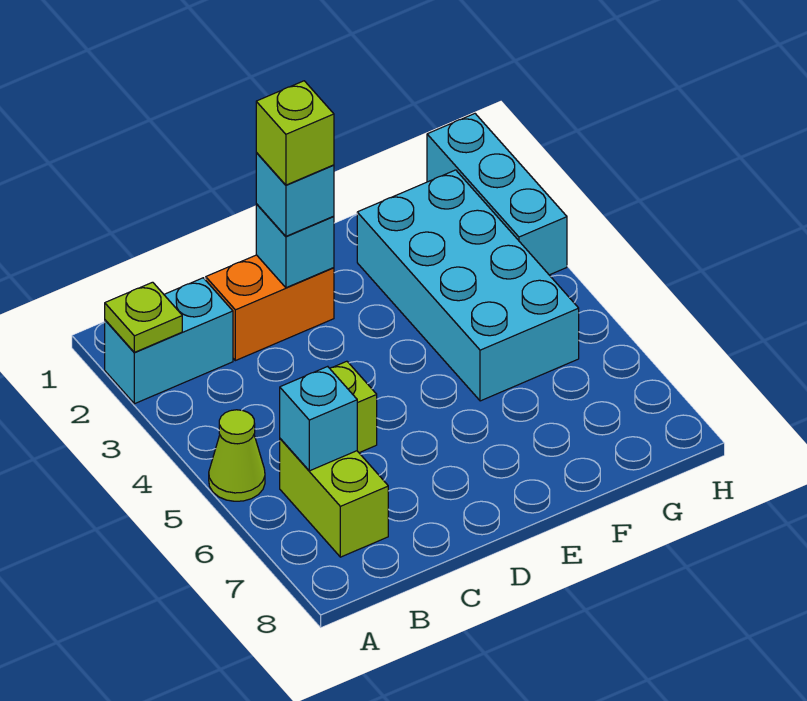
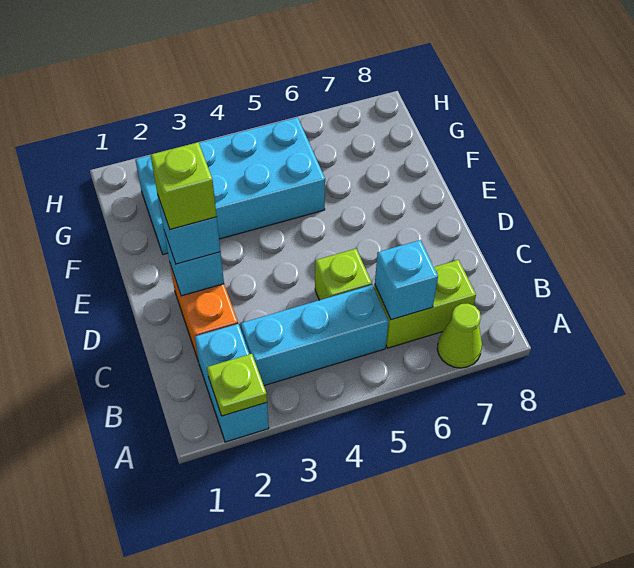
lime 1x1 cone [209,410,265,501] -> lime 1x1 cone moved to [437,304,482,368]
cyan 1x3 brick [427,114,567,275] -> cyan 1x3 brick moved to [241,285,389,386]

